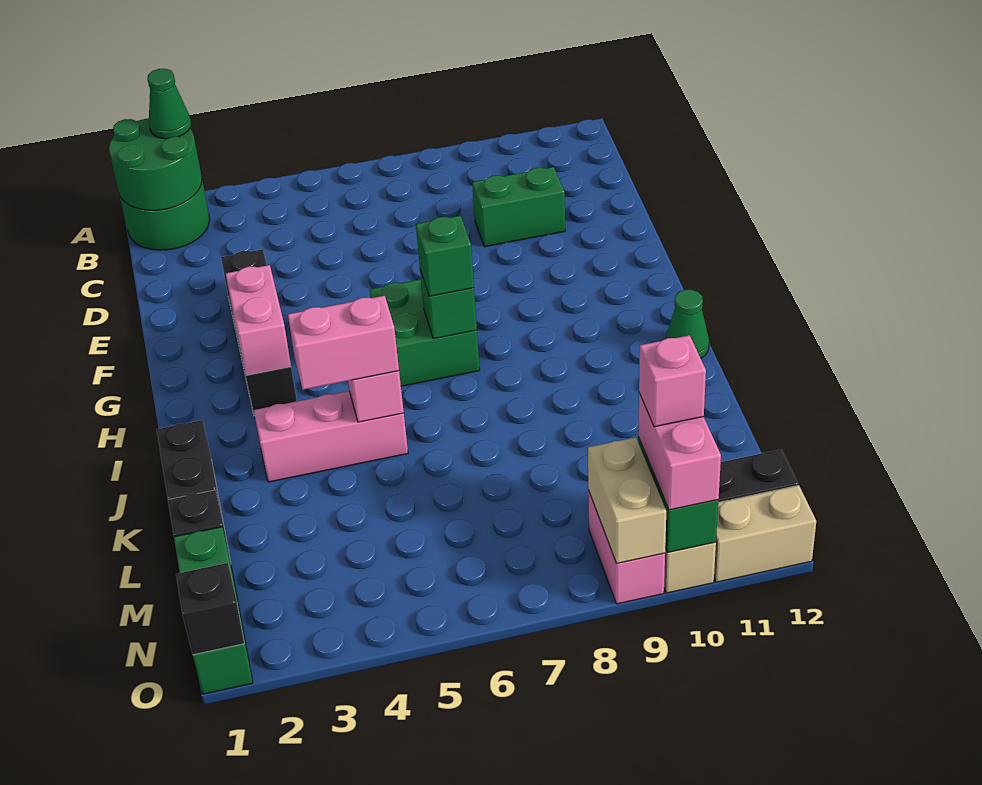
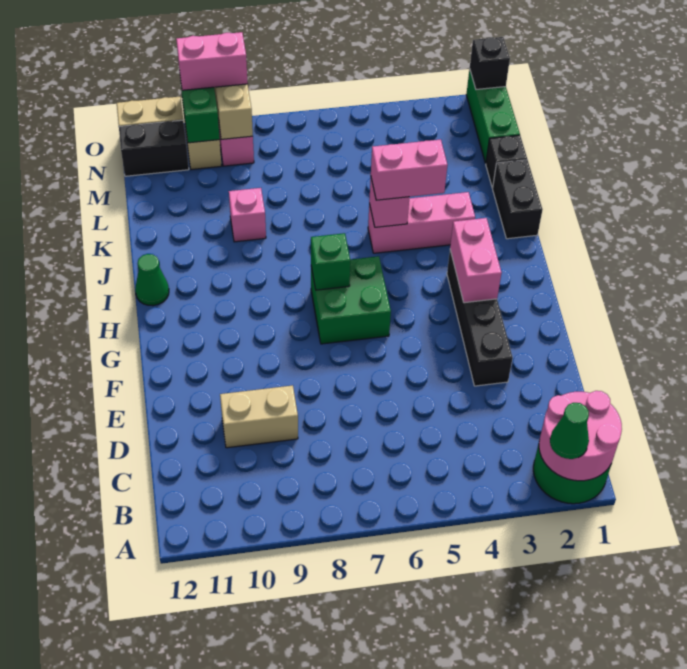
green 2x2 round brick [109,118,202,210] -> pink 2x2 round brick [539,391,622,481]
green 1x2 brick [472,167,565,247] -> tan 1x2 brick [220,385,298,448]
green 1x1 brick [416,216,474,296] -> none
pink 1x2 brick [638,393,721,510] -> pink 1x2 brick turned to [176,32,248,90]
pink 1x1 brick [639,335,706,427] -> pink 1x1 brick moved to [229,188,266,242]

